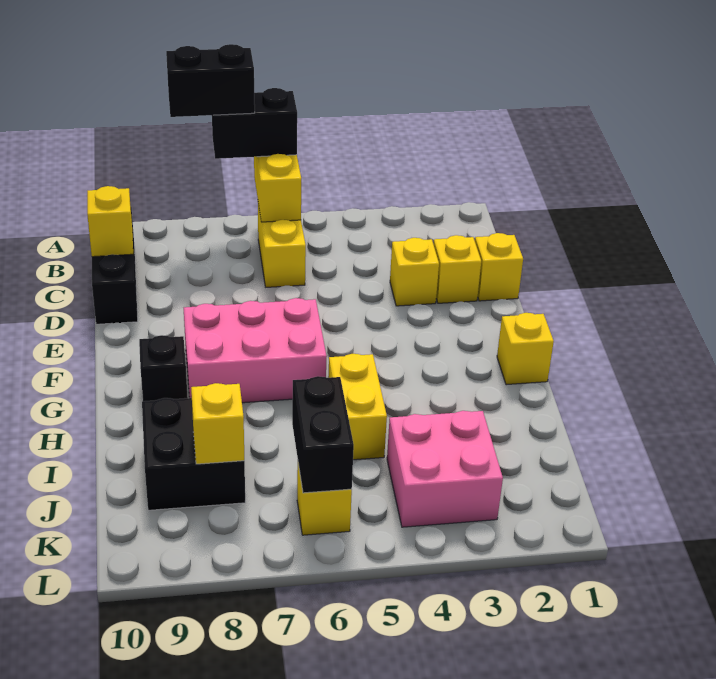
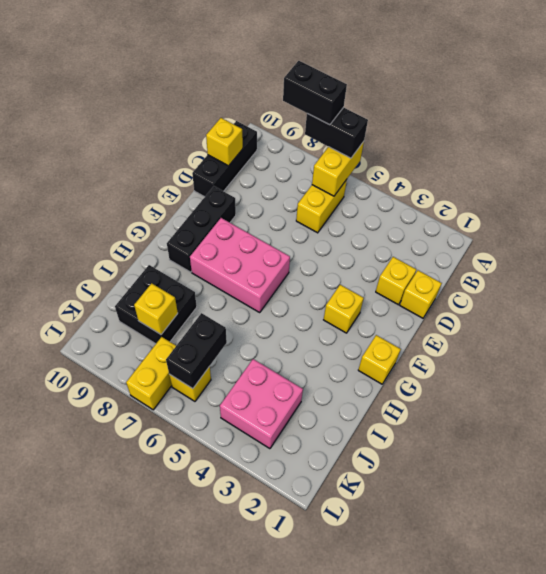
yellow 1x1 brick [390,238,439,306] -> yellow 1x1 brick moved to [324,285,364,333]
black 1x1 brick [139,335,188,401] -> black 1x3 brick [167,186,236,272]
yellow 1x2 brick [328,354,387,460] -> yellow 1x2 brick moved to [126,337,176,410]

